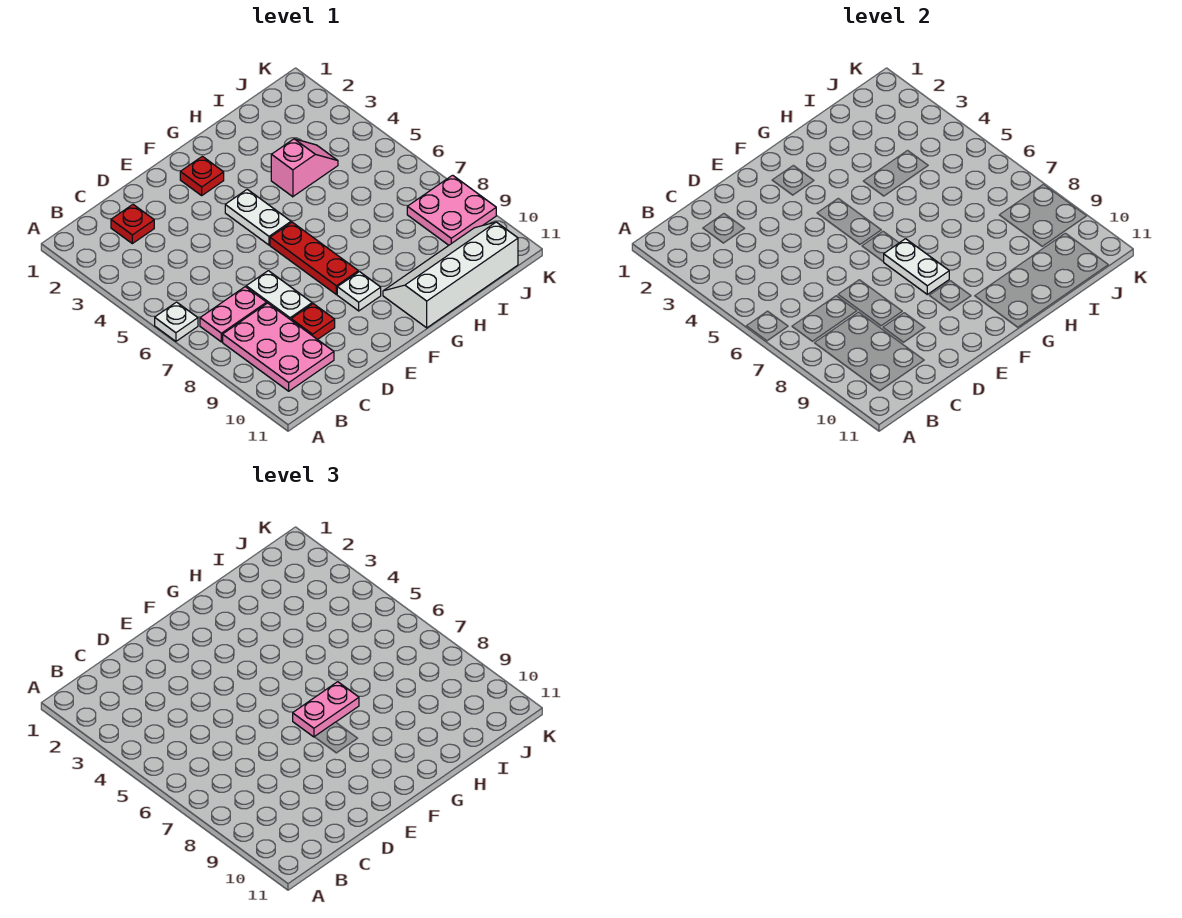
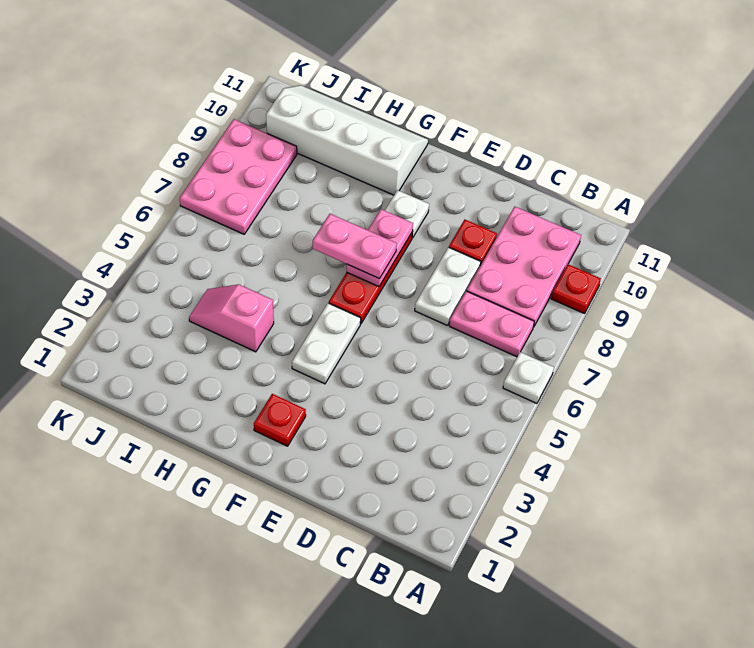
red 1x1 plate [111,205,154,244] -> red 1x1 plate moved to [551,264,601,314]
white 1x2 plate [884,239,949,294] -> pink 1x2 plate [347,209,413,287]
white 2x4 slope [383,222,518,328] -> white 2x4 slope turned to [266,85,428,195]
pink 2x2 plate [407,175,496,245] -> pink 2x3 plate [180,119,297,234]

